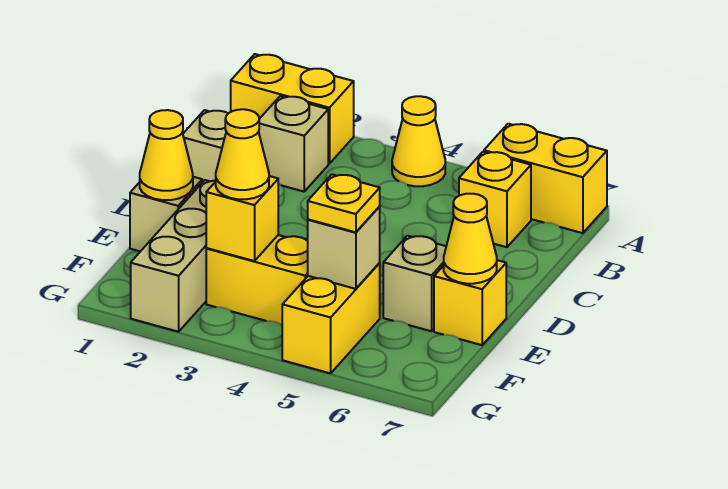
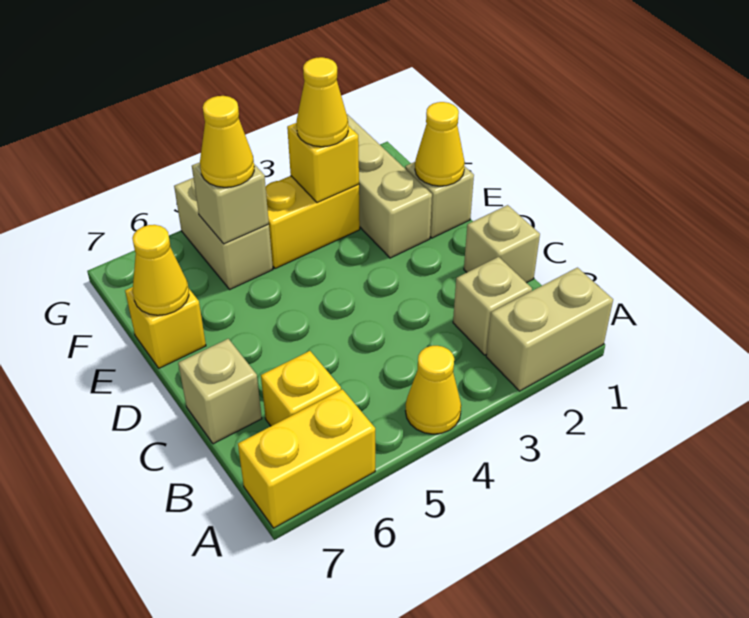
yellow 1x2 brick [231,54,354,164] -> tan 1x2 brick [486,268,613,391]
tan 1x1 brick [383,236,446,331] -> tan 1x1 brick moved to [178,339,262,444]
yellow 1x2 brick [282,263,380,373] -> tan 1x2 brick [174,178,273,289]
yellow 1x1 plate [308,174,380,232] -> yellow 1x1 cone [200,96,254,187]

